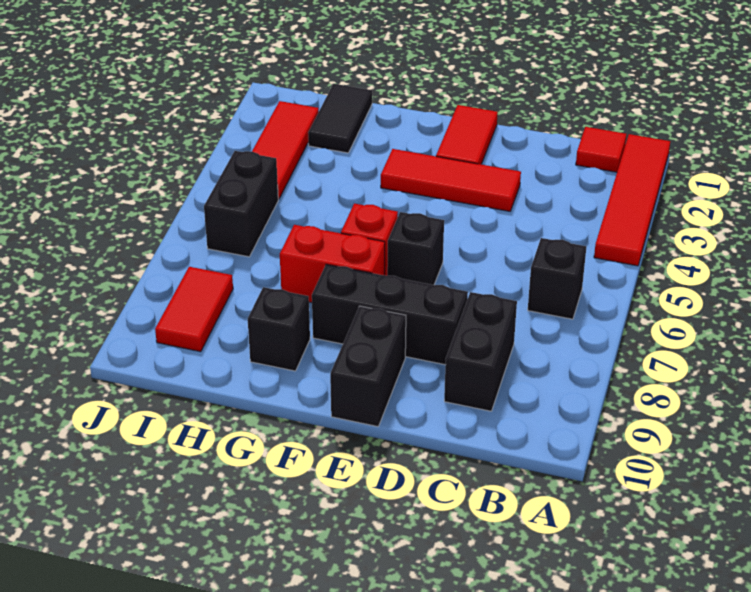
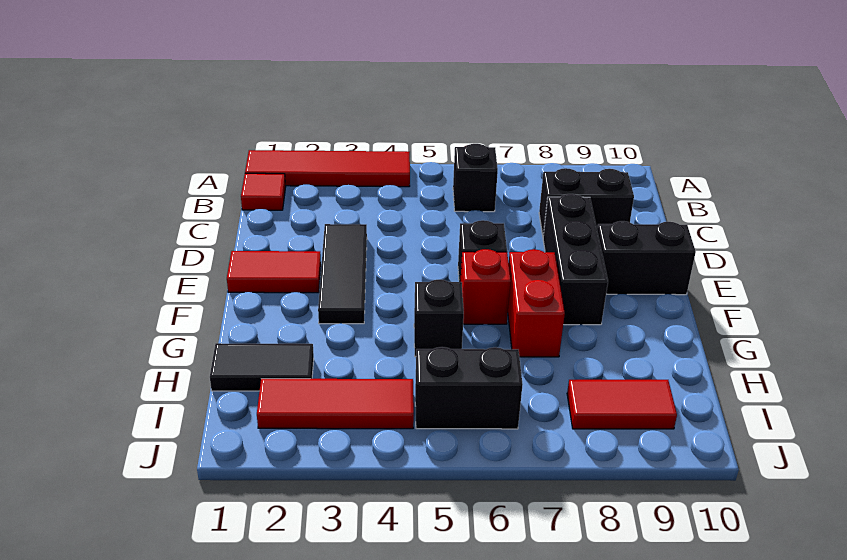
red 1x3 tile [381,149,521,211] -> black 1x3 tile [318,224,367,324]
black 1x1 brick [248,287,310,371] -> black 1x1 brick moved to [414,280,464,357]

